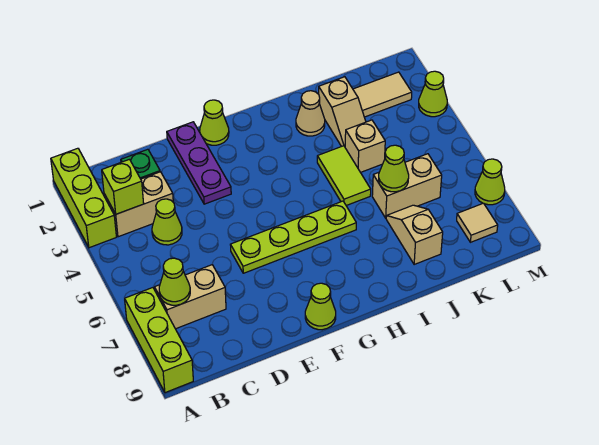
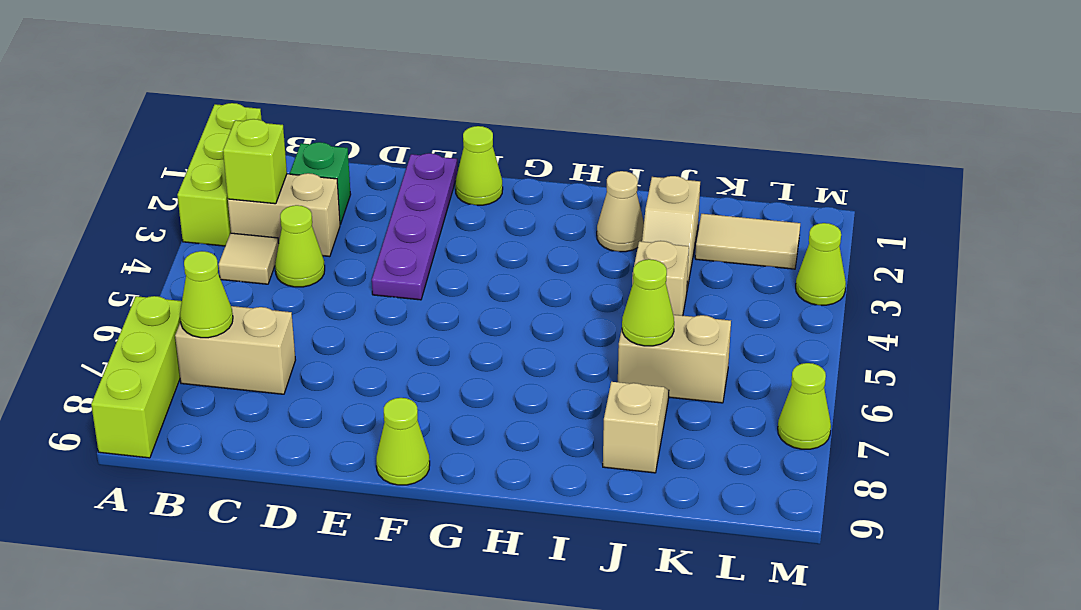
purple 1x3 plate [167,122,231,204] -> purple 1x4 plate [372,153,458,300]
lime 1x4 plate [230,201,356,273] -> none
lime 1x2 tile [317,146,371,206] -> none
tan 1x1 tile [457,203,498,242] -> tan 1x1 tile moved to [219,233,279,284]

